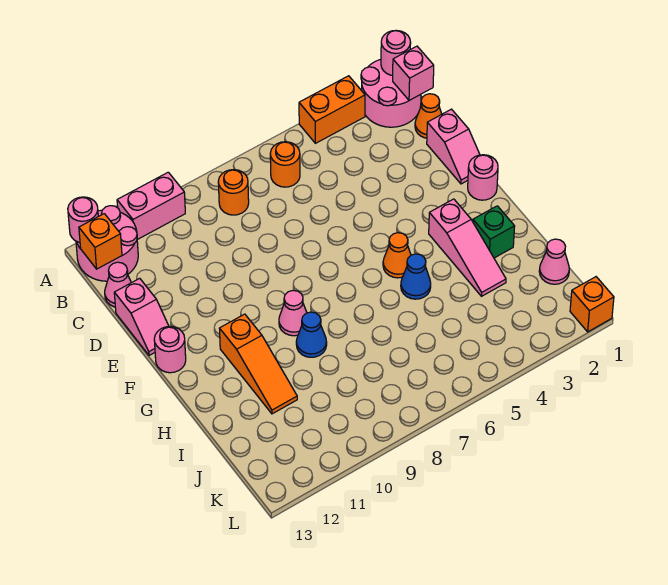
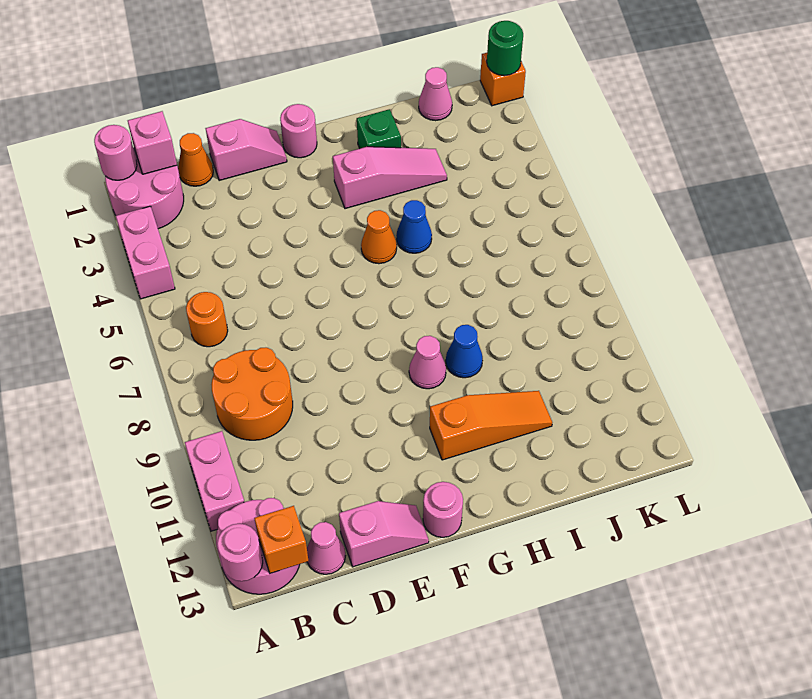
orange 1x2 brick [299,76,365,143] -> pink 1x2 brick [116,206,175,299]
orange 1x1 round brick [218,170,249,215] -> orange 2x2 round brick [211,347,293,440]
none -> green 1x1 round brick [487,21,523,76]

